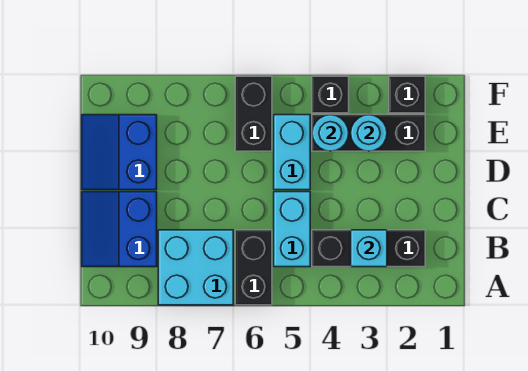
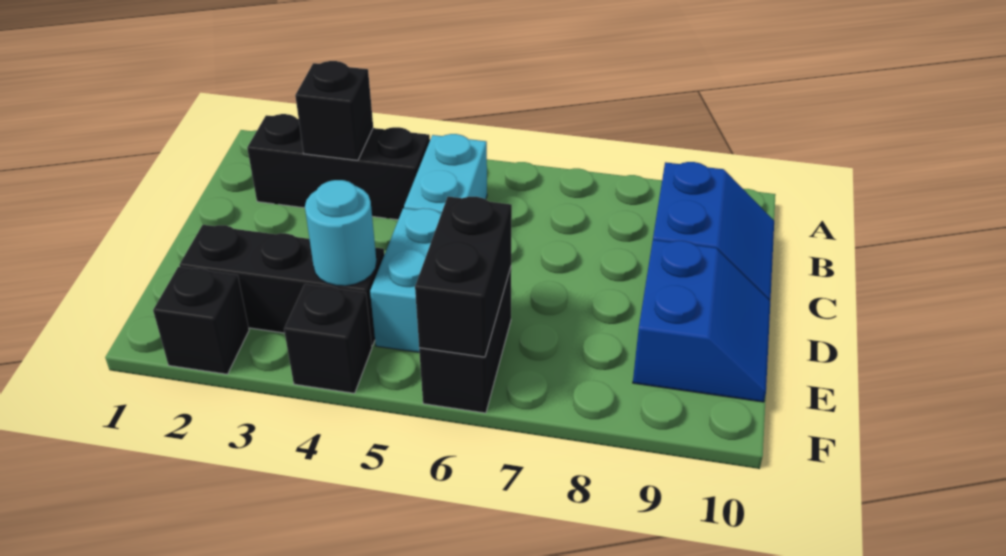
black 1x2 brick [235,230,272,305] -> black 1x2 brick moved to [415,197,512,357]
cyan 2x2 brick [158,230,233,305] -> none
cyan 1x1 brick [351,230,387,267] -> black 1x1 brick [295,61,373,160]
cyan 1x1 round brick [351,115,387,151] -> none

